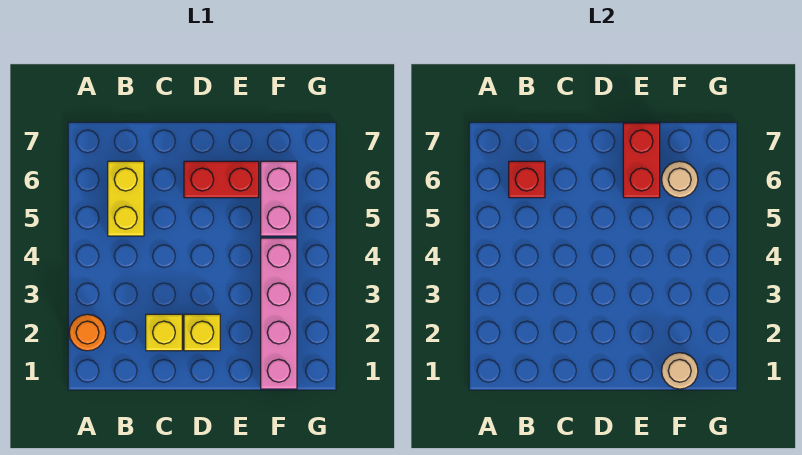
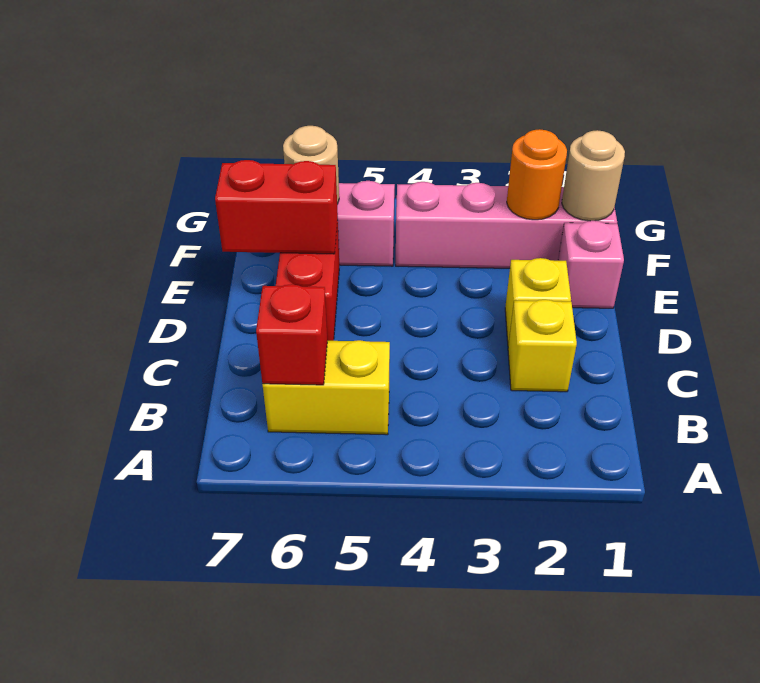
orange 1x1 round brick [69,314,106,351] -> orange 1x1 round brick moved to [507,129,567,220]
none -> pink 1x1 brick [558,221,624,308]

